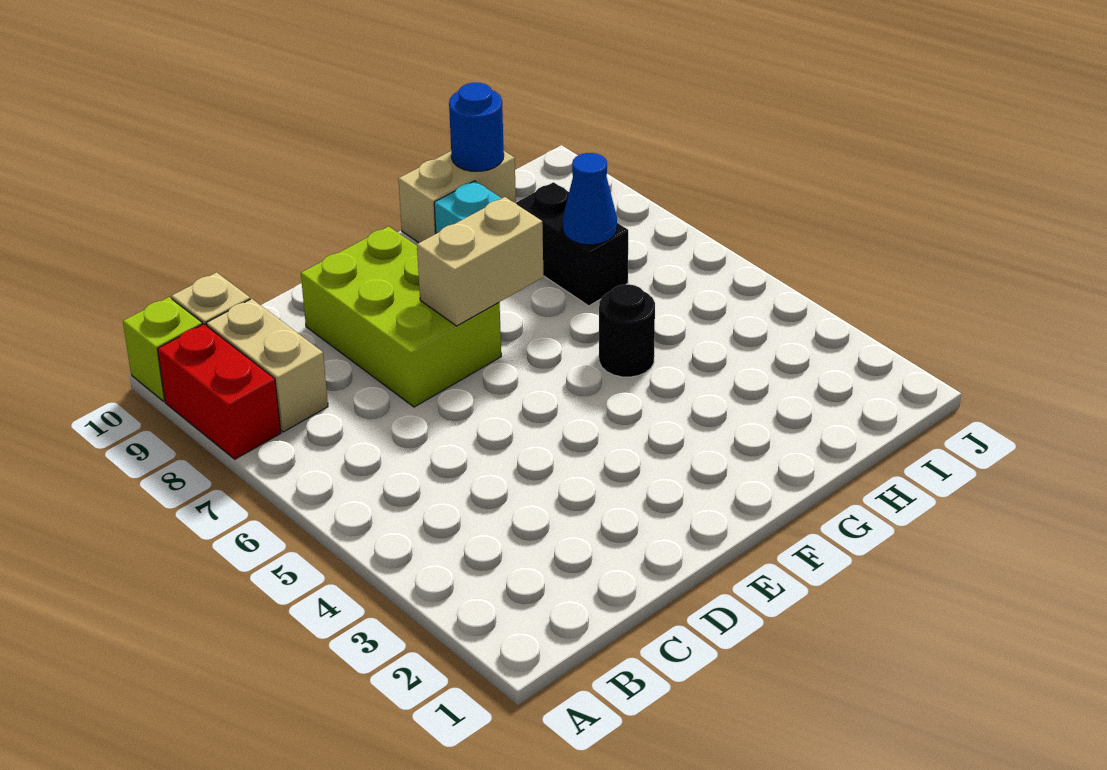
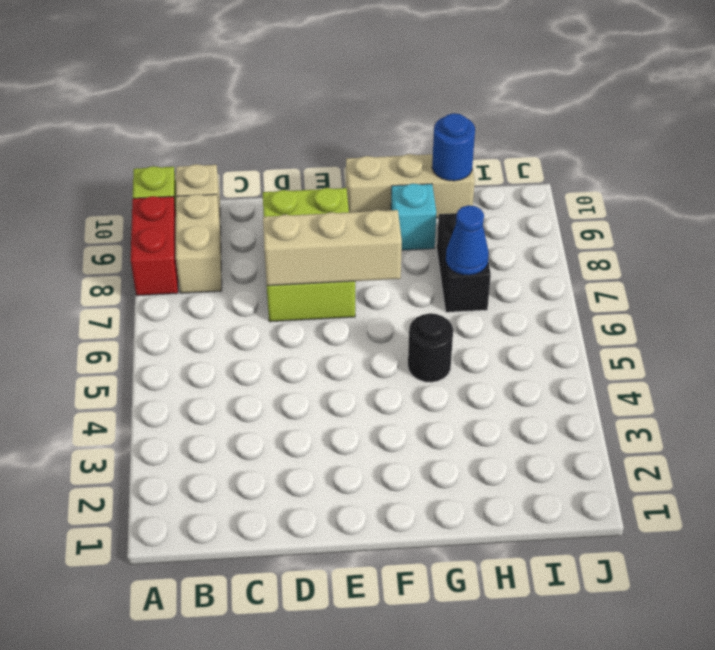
tan 1x2 brick [417,197,543,326] -> tan 1x3 brick [263,210,402,286]
tan 1x2 brick [398,151,516,243] -> tan 1x3 brick [346,154,475,218]

